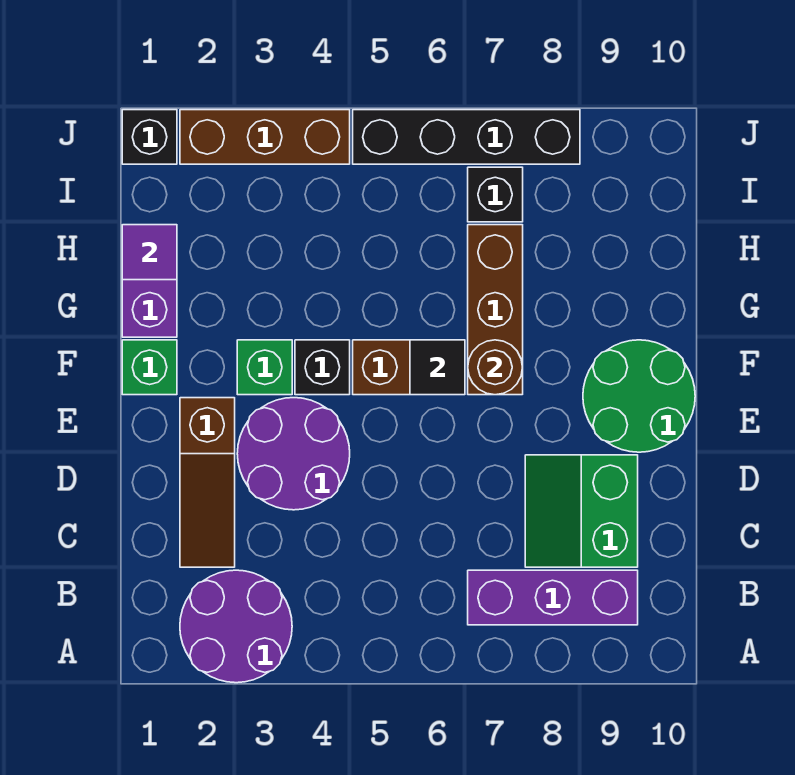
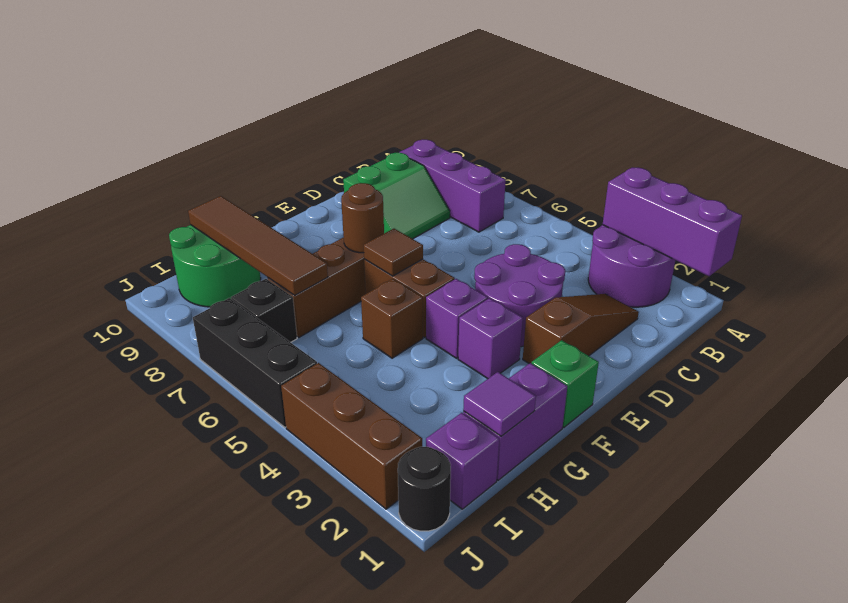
none -> purple 1x3 brick [603,167,742,276]
green 2x2 round brick [583,340,695,452] -> green 2x2 round brick moved to [169,225,261,307]
green 1x1 brick [237,340,292,395] -> purple 1x1 brick [458,298,523,379]
black 1x1 brick [295,340,350,395] -> purple 1x1 brick [426,279,488,358]
black 1x1 tile [410,340,465,395] -> brown 1x1 tile [364,229,423,276]
none -> brown 1x1 brick [361,279,423,358]
none -> brown 1x4 tile [188,196,328,295]
none -> purple 1x1 brick [426,413,499,509]
black 1x1 brick [122,110,177,164] -> black 1x1 round brick [398,447,451,531]
black 1x4 brick [353,110,580,164] -> black 1x3 brick [193,298,317,427]

